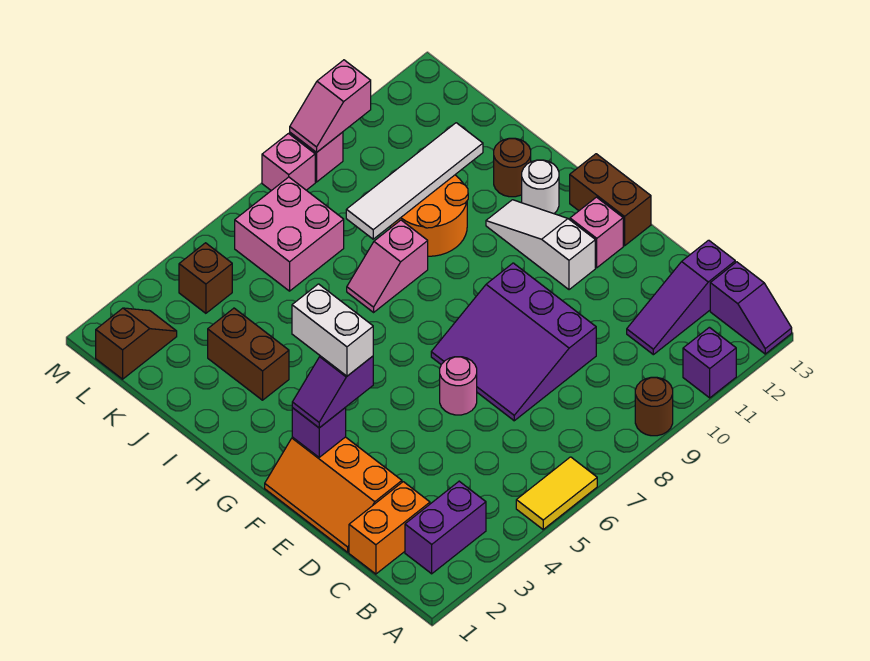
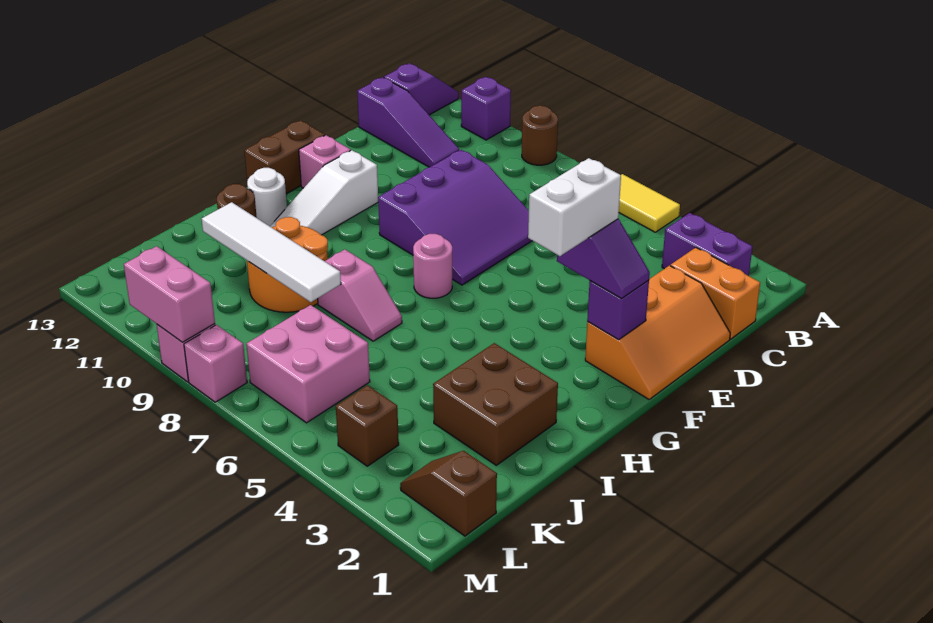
pink 1x1 round brick [440,357,477,415] -> pink 1x1 round brick moved to [413,234,452,298]
brown 1x2 brick [208,308,289,400] -> brown 2x2 brick [433,343,558,465]
pink 1x2 slope [290,60,371,153] -> pink 1x2 brick [124,246,215,342]

